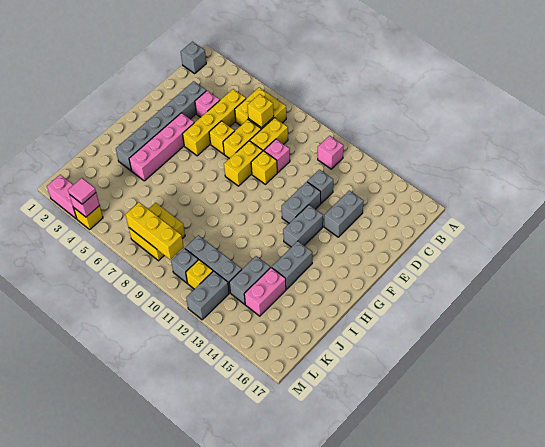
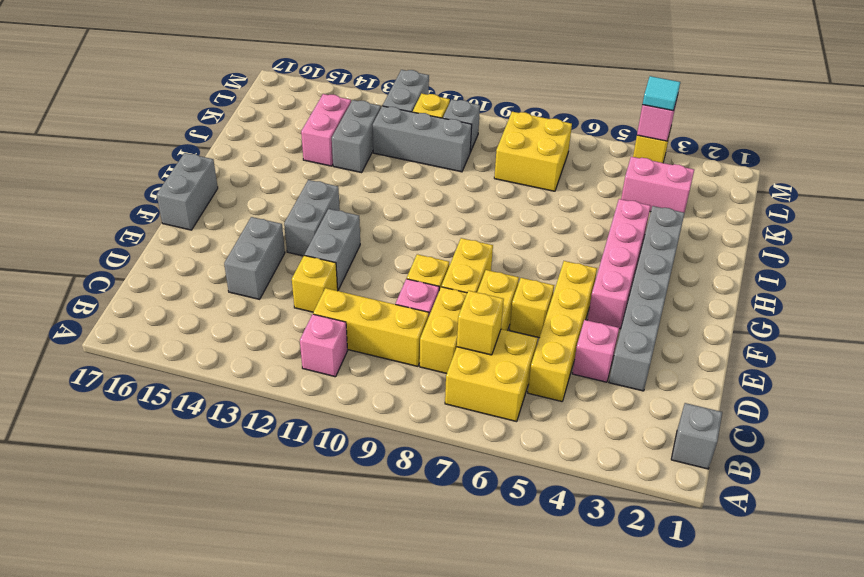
grey 1x1 brick [307,170,333,203] -> yellow 1x1 brick [292,255,338,312]
grey 1x2 brick [272,241,312,289] -> grey 1x2 brick moved to [157,153,218,230]
yellow 1x3 brick [126,202,184,259] -> yellow 1x3 brick moved to [313,288,429,366]
pink 1x2 brick [47,175,77,219] -> pink 1x2 brick moved to [621,157,694,213]
pink 1x1 tile [68,178,96,204] -> cyan 1x1 tile [643,76,680,111]

